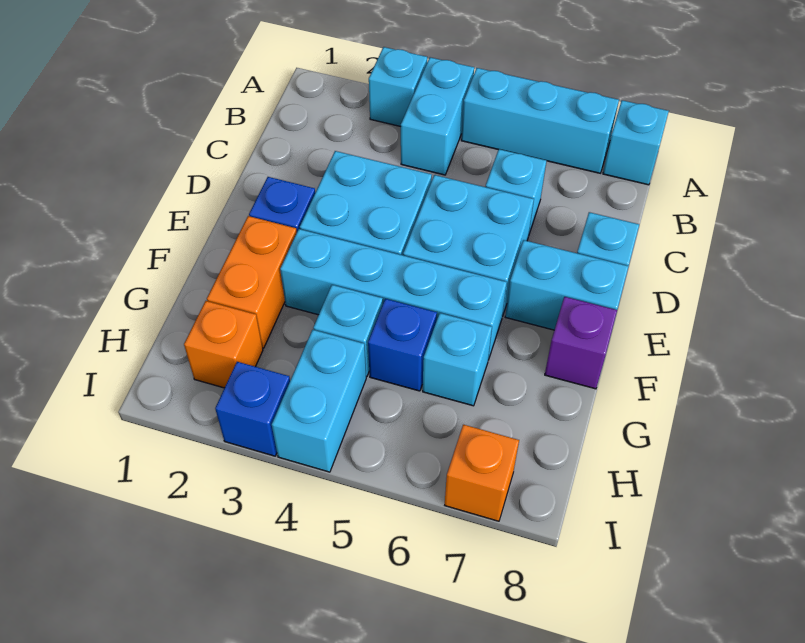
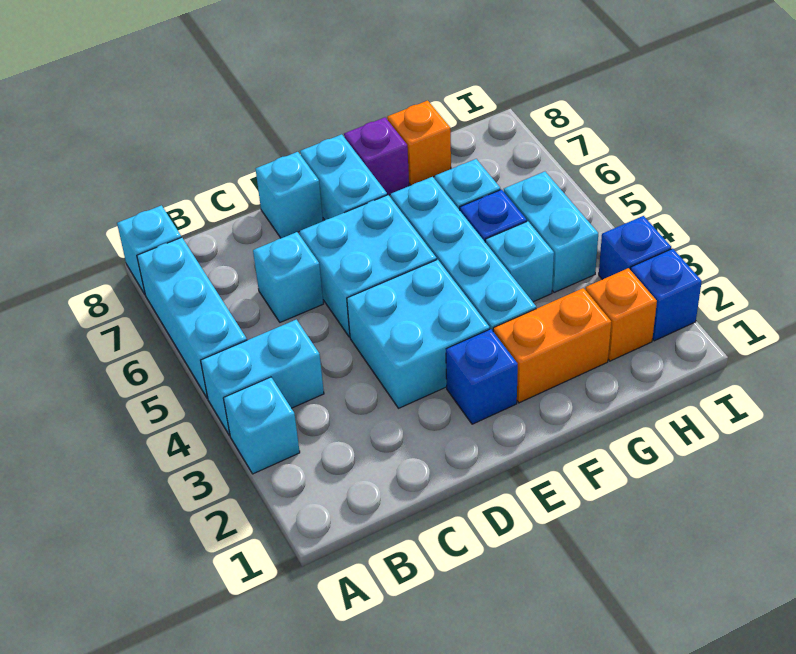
cyan 1x2 brick [272,330,366,472] -> cyan 1x2 brick turned to [504,172,598,292]
none -> blue 1x1 brick [631,249,702,341]
orange 1x1 brick [445,425,519,521] -> orange 1x1 brick moved to [387,101,451,185]

